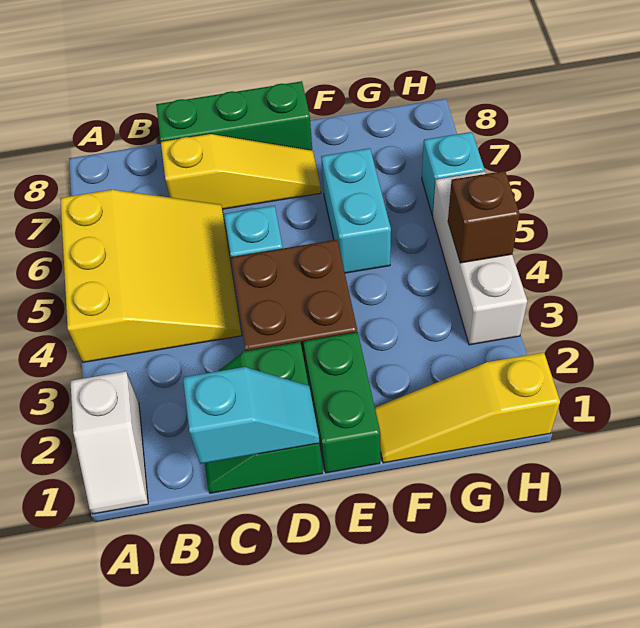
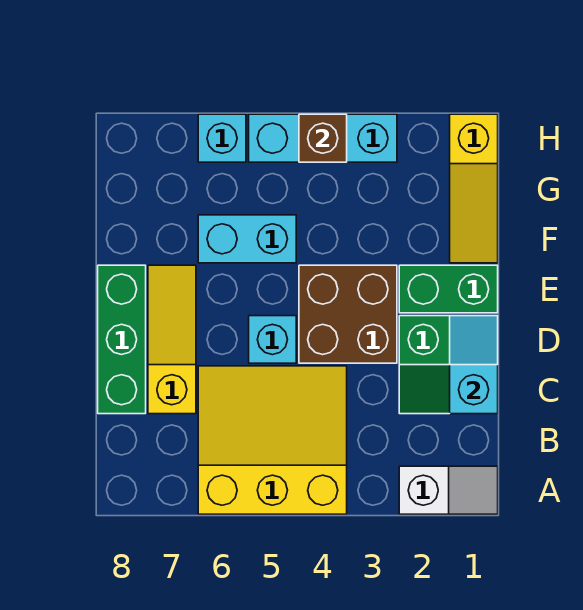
white 1x3 brick [433,171,527,345] -> cyan 1x3 brick [249,114,397,162]

